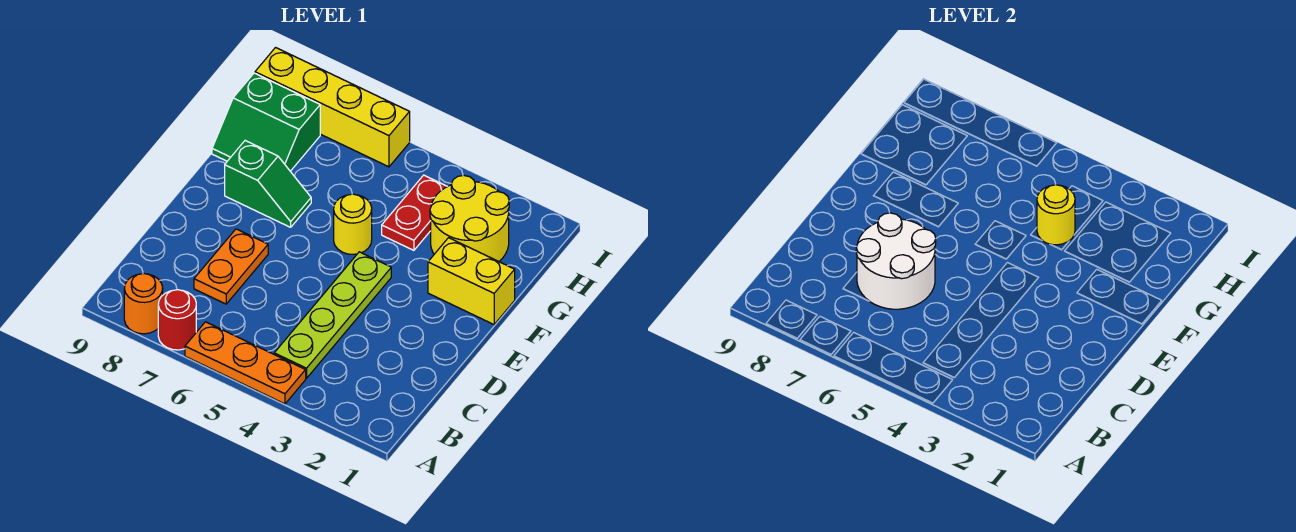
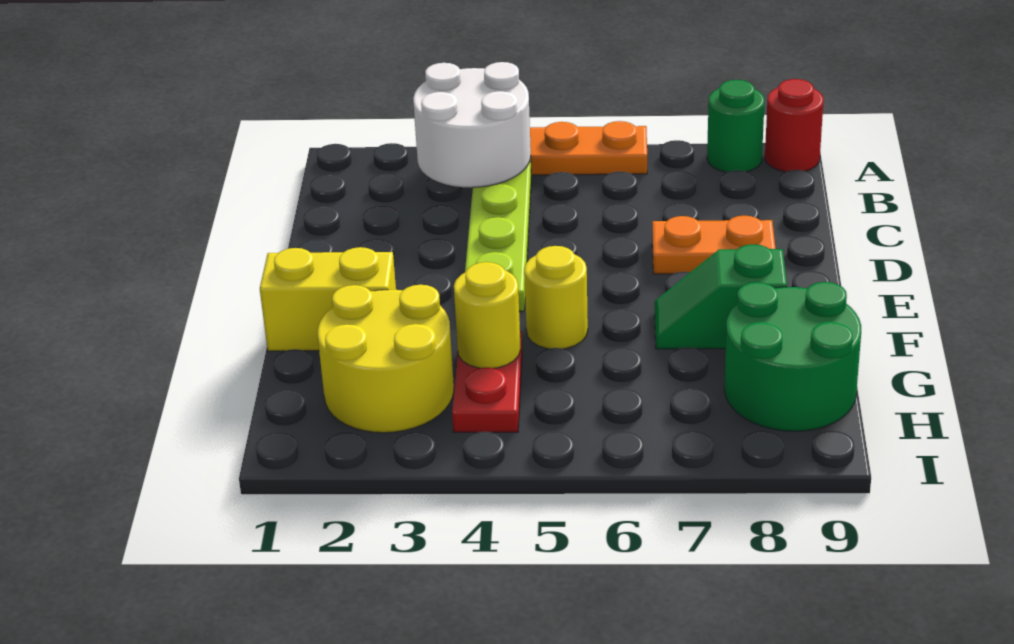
red 1x1 round brick [158,290,196,350] -> red 1x1 round brick moved to [765,79,824,172]
orange 1x1 round brick [124,274,163,334] -> green 1x1 round brick [707,80,765,172]
white 2x2 round brick [856,213,936,309] -> white 2x2 round brick moved to [413,62,531,187]
orange 1x2 plate [194,229,268,304] -> orange 1x2 plate turned to [652,216,776,274]
green 2x2 slope [212,73,320,171] -> green 2x2 round brick [724,282,861,431]
yellow 1x4 brick [255,48,410,167] -> none

